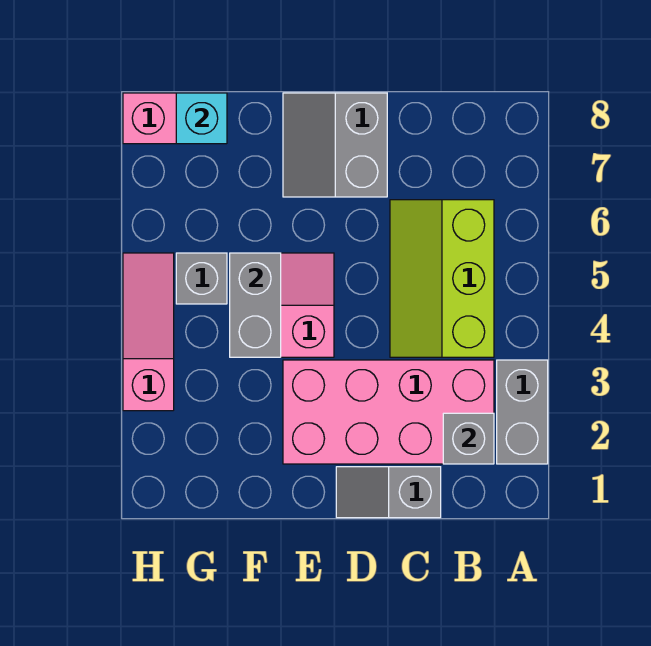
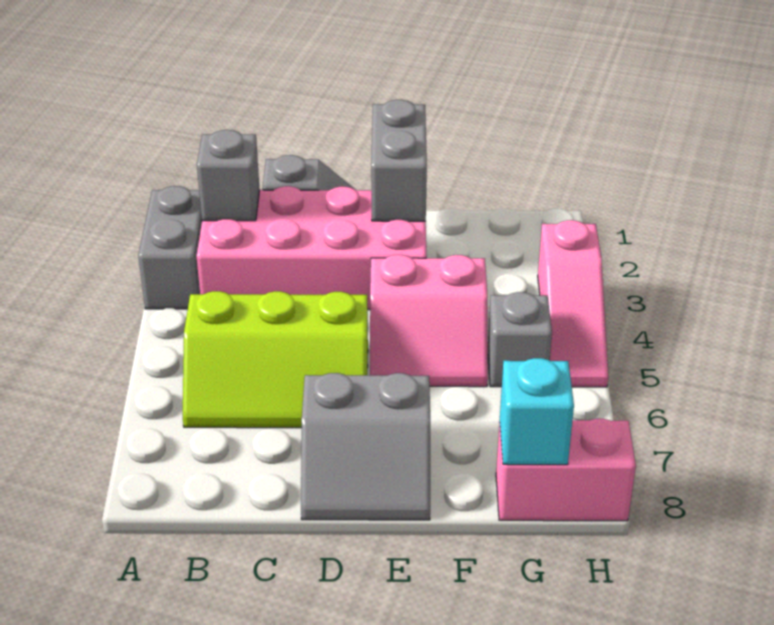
lime 2x3 slope [390,200,494,357] -> lime 2x3 slope turned to [183,291,368,428]
grey 2x2 slope [283,93,387,197] -> grey 2x2 slope turned to [301,373,430,520]
grey 1x2 brick [230,253,281,357] -> grey 1x2 brick moved to [371,100,427,221]

